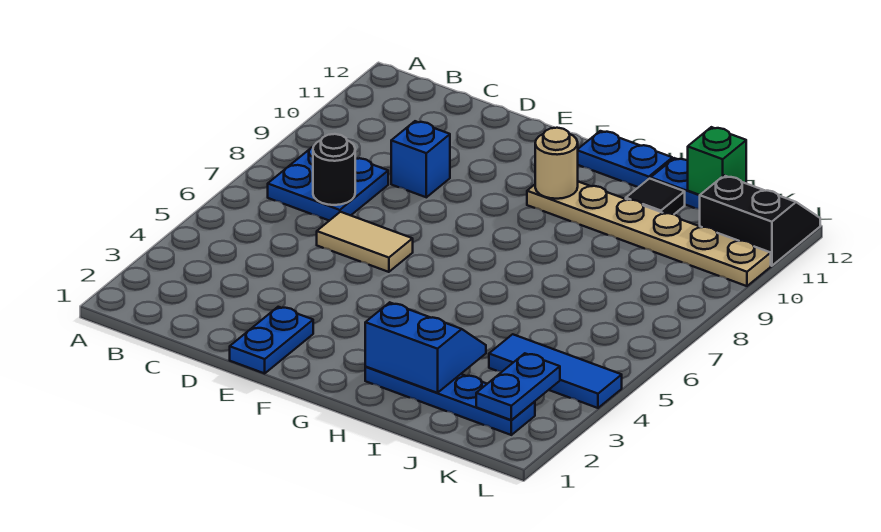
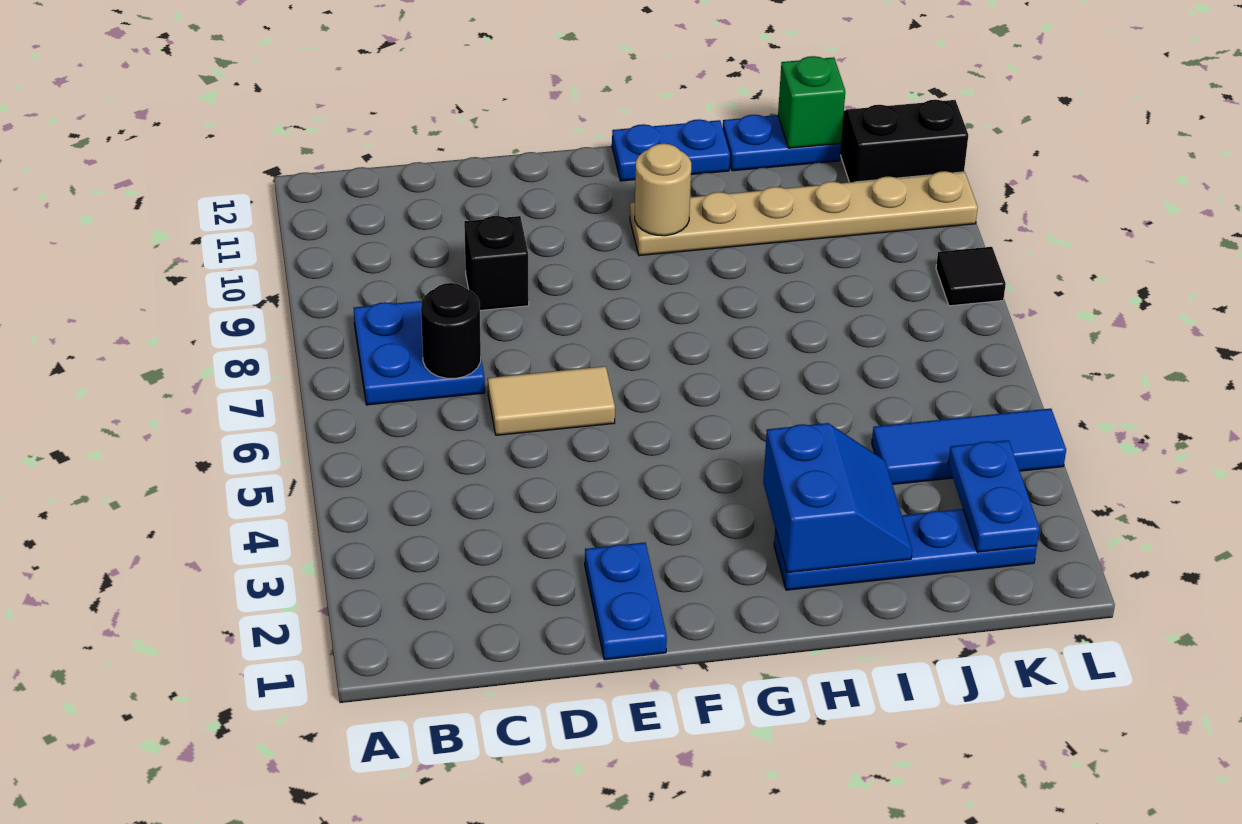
blue 1x1 brick [391,121,450,197] -> black 1x1 brick [464,216,529,310]
blue 2x2 slope [365,302,486,393] -> blue 2x2 slope turned to [763,423,912,573]
black 1x1 tile [626,179,685,214] -> black 1x1 tile moved to [936,247,1006,306]

